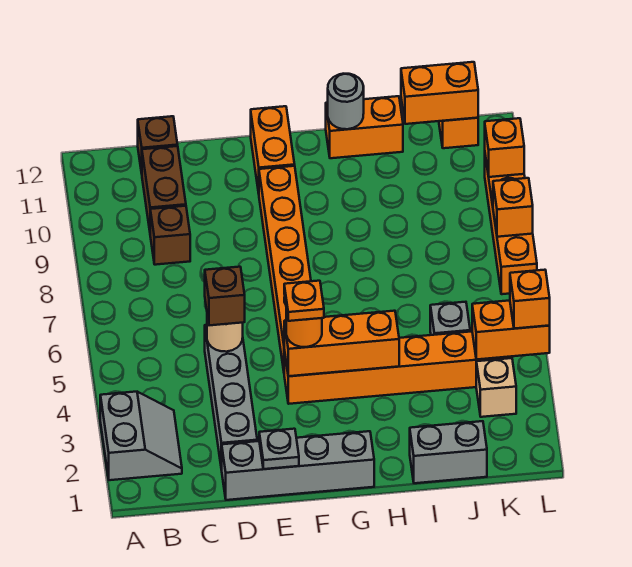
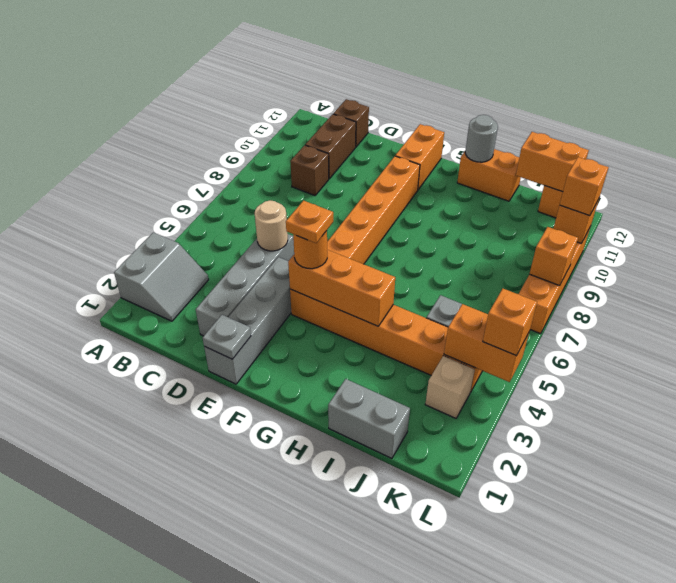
grey 1x4 brick [222,431,374,500] -> grey 1x4 brick turned to [204,257,291,384]
brown 1x1 brick [205,267,245,325] -> none
none -> orange 1x1 brick [560,157,609,216]

